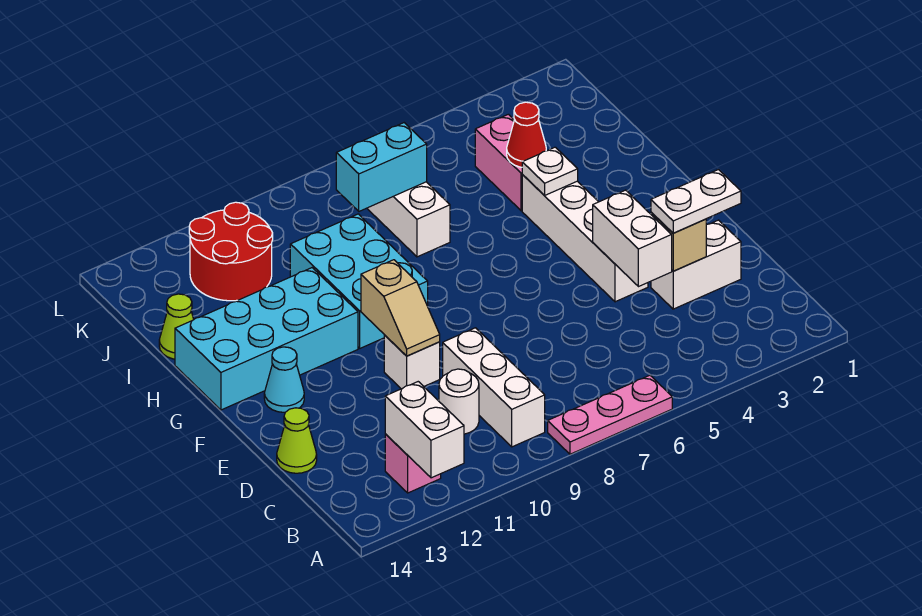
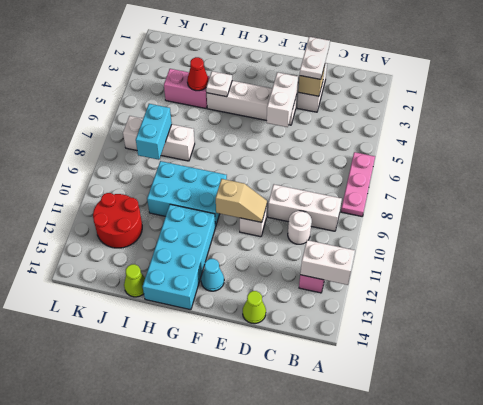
white 1x2 brick [593,190,672,287] -> white 1x2 brick turned to [267,72,298,127]

